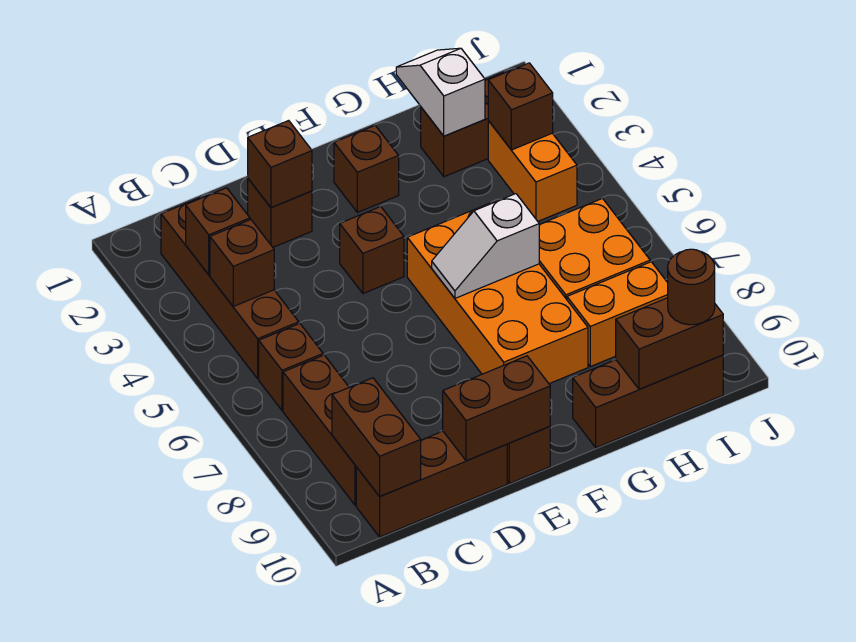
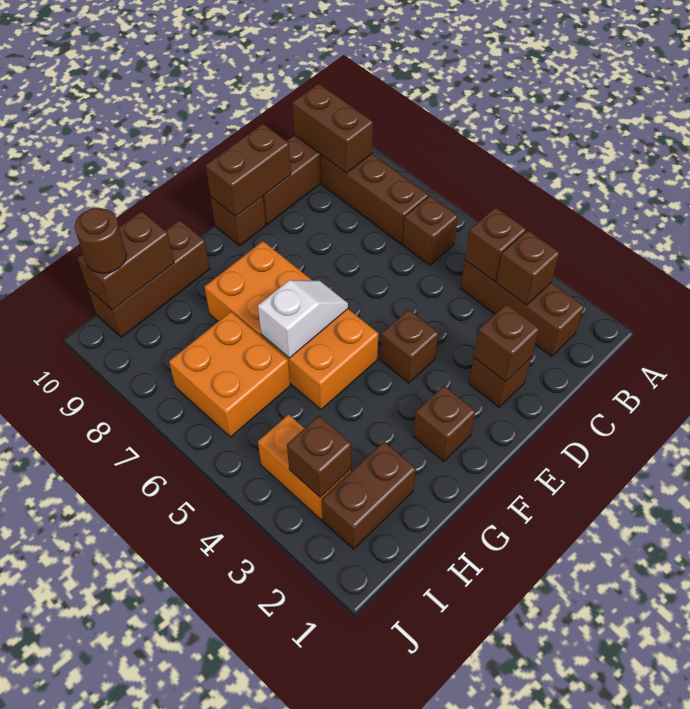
brown 1x4 brick [161,197,299,379] -> brown 1x3 brick [461,260,584,356]
white 1x2 slope [396,48,485,136] -> none
orange 1x2 brick [567,262,668,367] -> none

